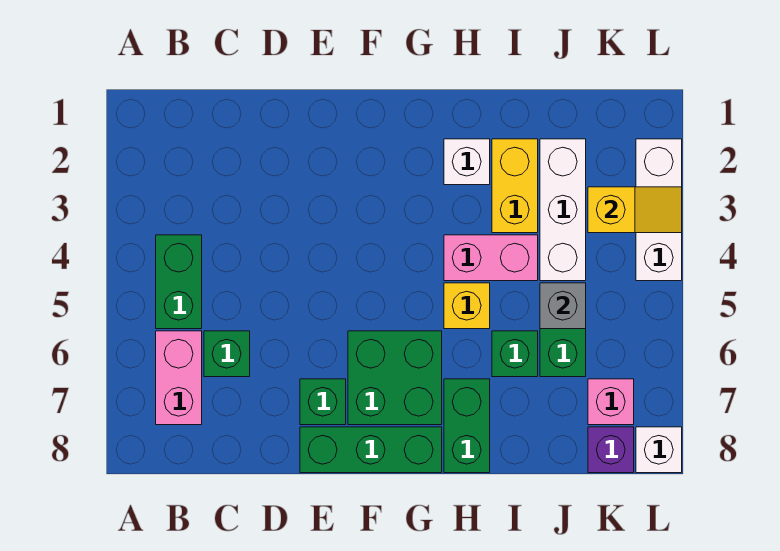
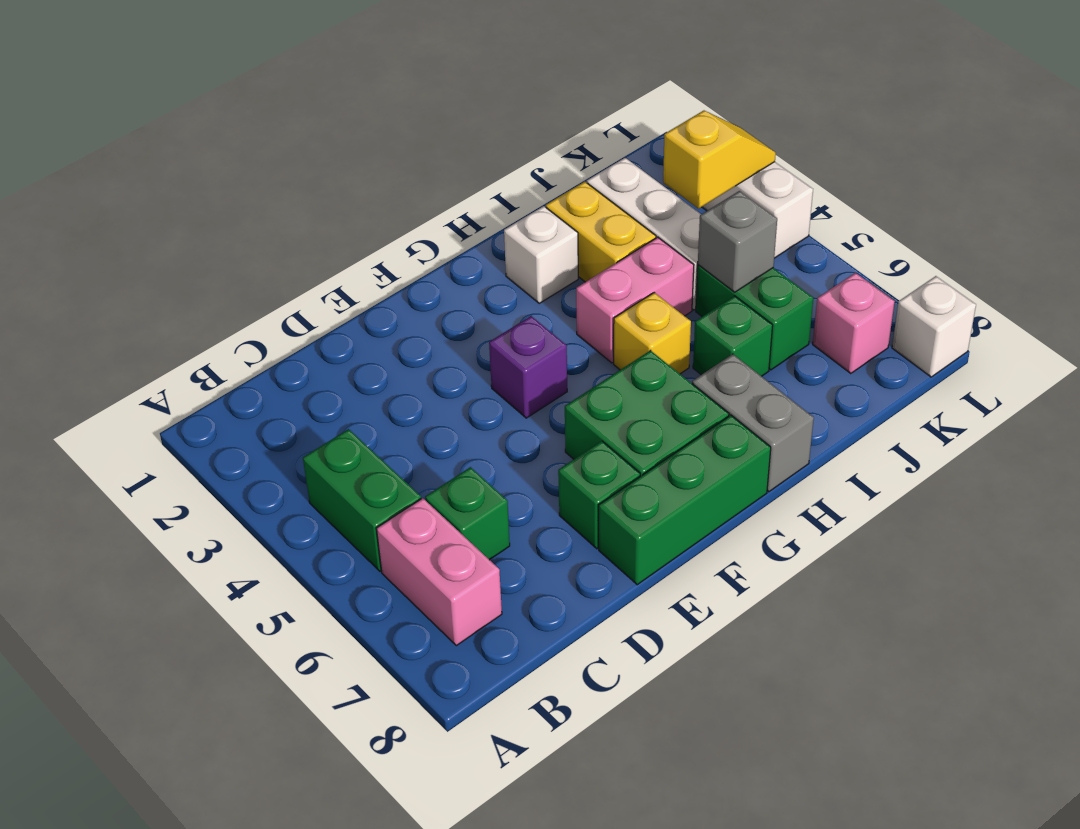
green 1x2 brick [444,379,490,473] -> grey 1x2 brick [692,354,814,492]
purple 1x1 brick [588,427,634,473] -> purple 1x1 brick moved to [489,316,567,418]

